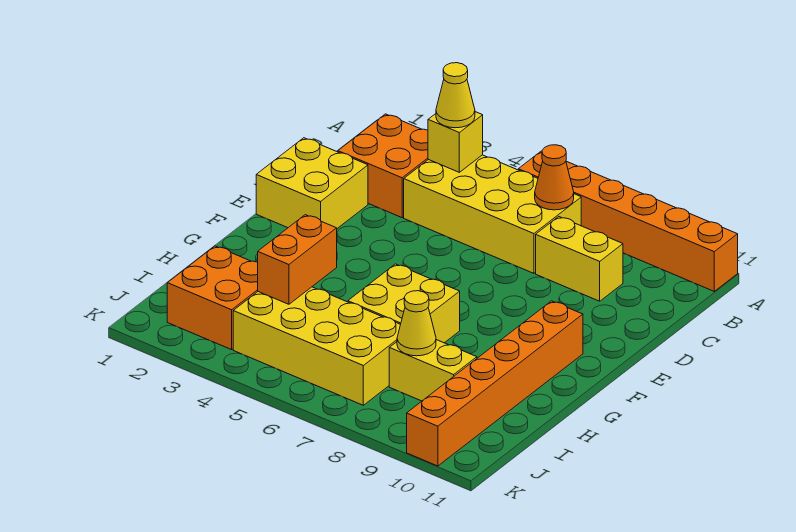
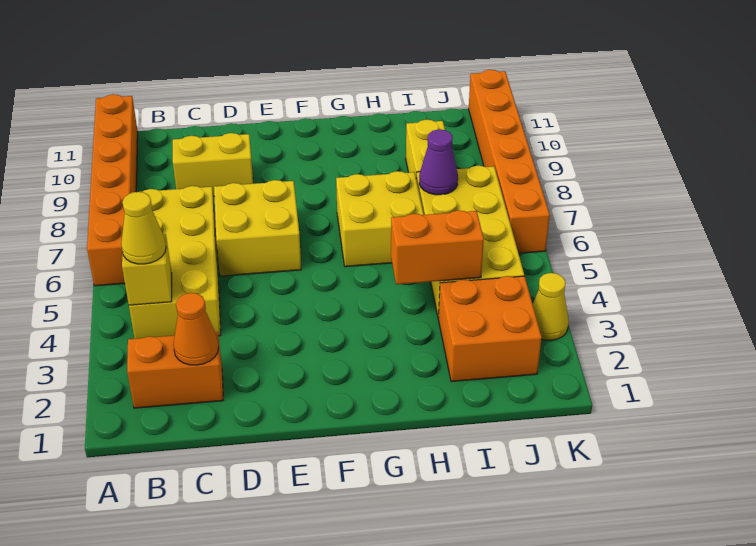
orange 2x2 brick [338,114,428,218] -> orange 1x2 brick [127,332,223,408]
orange 1x1 cone [535,145,574,210] -> orange 1x1 cone moved to [173,293,219,365]
yellow 1x2 brick [536,217,623,301] -> yellow 1x2 brick turned to [173,133,253,196]
yellow 2x2 brick [256,138,368,228] -> yellow 2x2 brick moved to [214,180,301,276]
orange 1x6 brick [407,301,583,466] -> orange 1x6 brick turned to [469,70,550,253]
none -> purple 1x1 cone [419,129,458,195]
yellow 1x1 cone [397,291,436,356] -> yellow 1x1 cone moved to [533,273,569,340]

